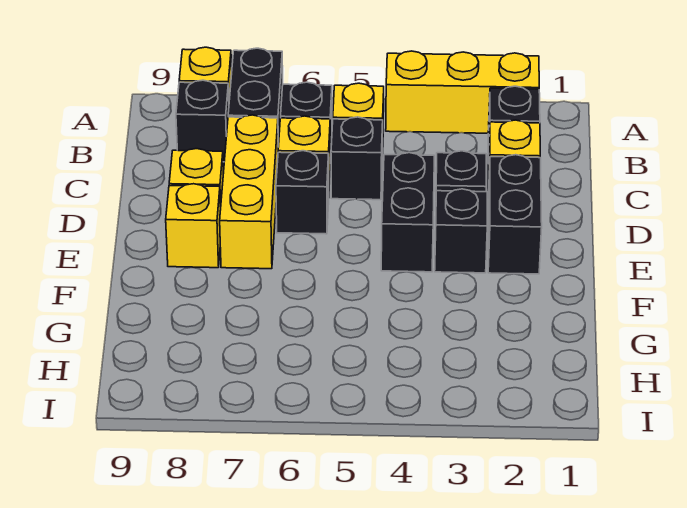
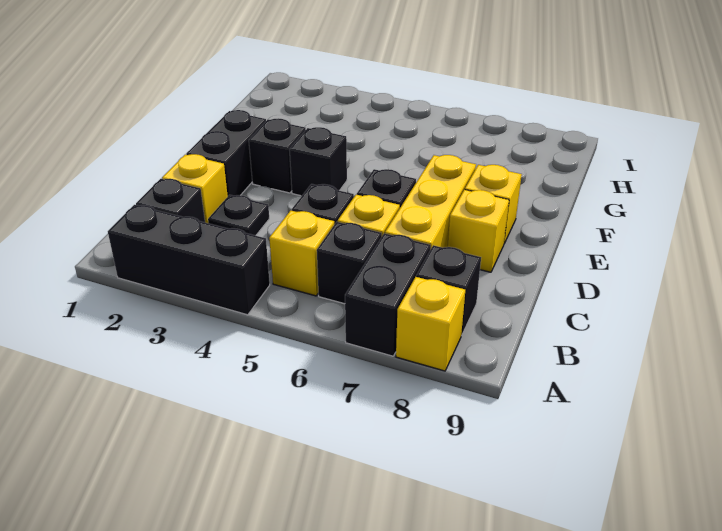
yellow 1x3 brick [386,51,539,133] -> black 1x3 brick [108,205,270,315]
black 1x2 brick [381,153,434,272] -> black 1x1 brick [289,127,347,196]

